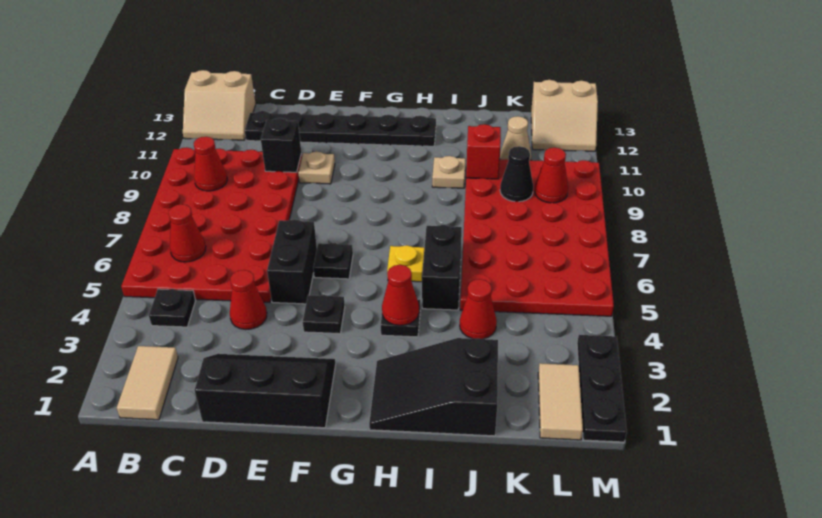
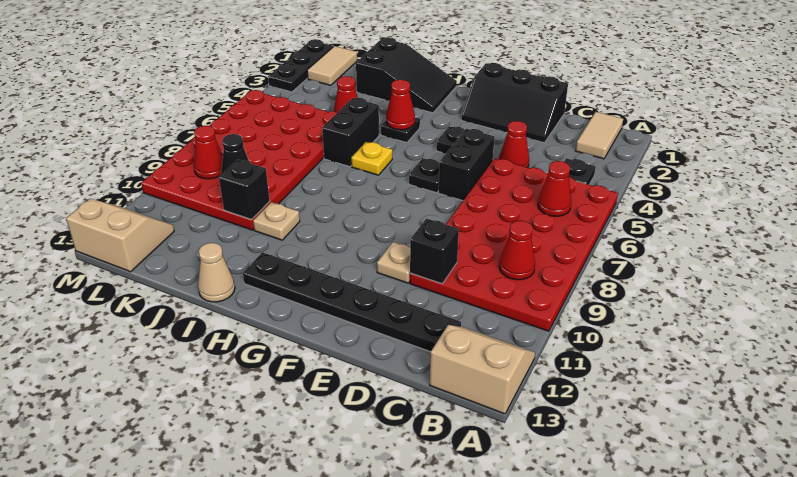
red 1x1 brick [466,124,501,179] -> black 1x1 brick [219,160,270,219]
tan 1x1 cone [500,116,531,160] -> tan 1x1 cone moved to [198,243,235,302]

